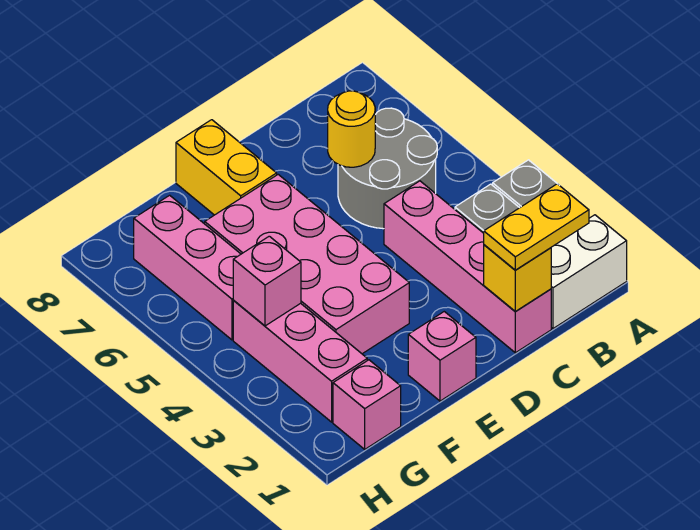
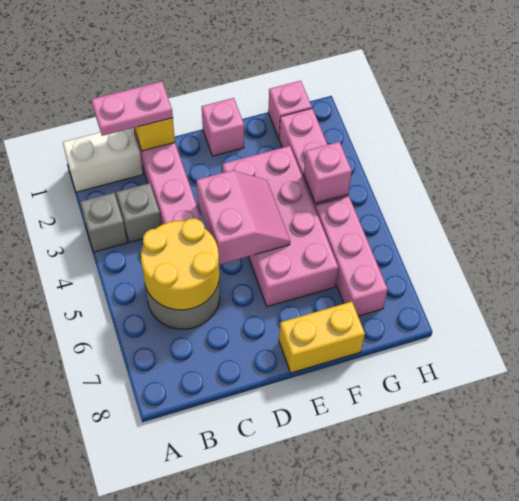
yellow 1x2 plate [484,184,589,270] -> pink 1x2 plate [91,81,173,136]
yellow 1x1 round brick [328,91,375,167] -> yellow 2x2 round brick [141,218,219,310]
none -> pink 2x2 slope [196,170,290,264]
yellow 1x2 brick [176,120,277,215] -> yellow 1x2 brick turned to [279,302,365,373]

